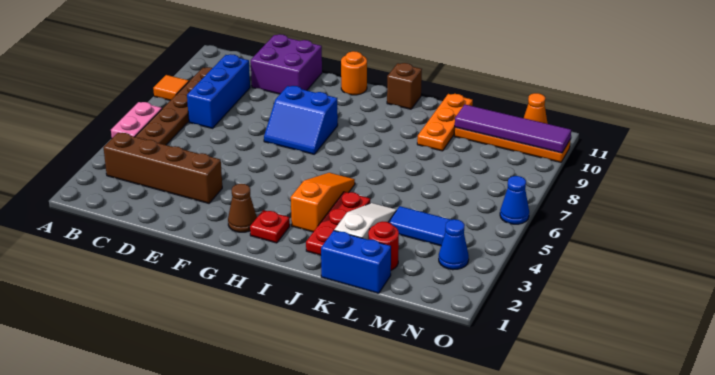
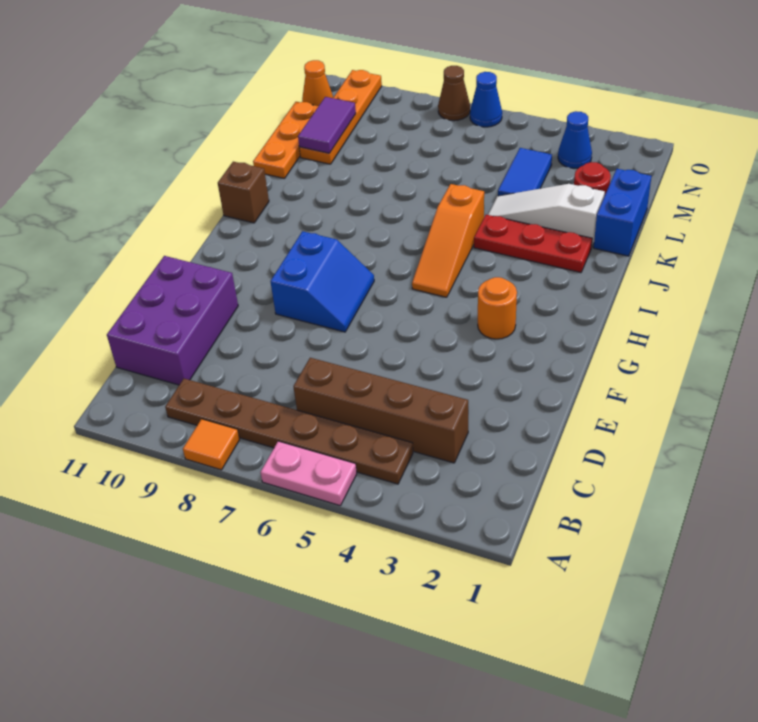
brown 1x4 brick [103,133,222,203] -> brown 1x4 brick turned to [293,358,468,463]
blue 1x3 brick [187,54,250,128] -> none
purple 2x2 brick [251,34,322,94] -> purple 2x3 brick [107,256,238,385]
brown 1x1 cone [228,184,257,232] -> brown 1x1 cone moved to [438,66,470,121]
orange 1x1 round brick [341,51,367,95] -> orange 1x1 round brick moved to [478,277,517,339]
red 1x1 plate [250,210,290,243] -> none
orange 1x3 slope [291,173,355,232] -> orange 1x3 slope turned to [412,184,484,297]
orange 1x3 plate [417,94,473,151] -> orange 1x3 plate turned to [253,102,318,179]
purple 1x4 tile [455,105,571,153] -> purple 1x2 tile [298,97,356,153]

